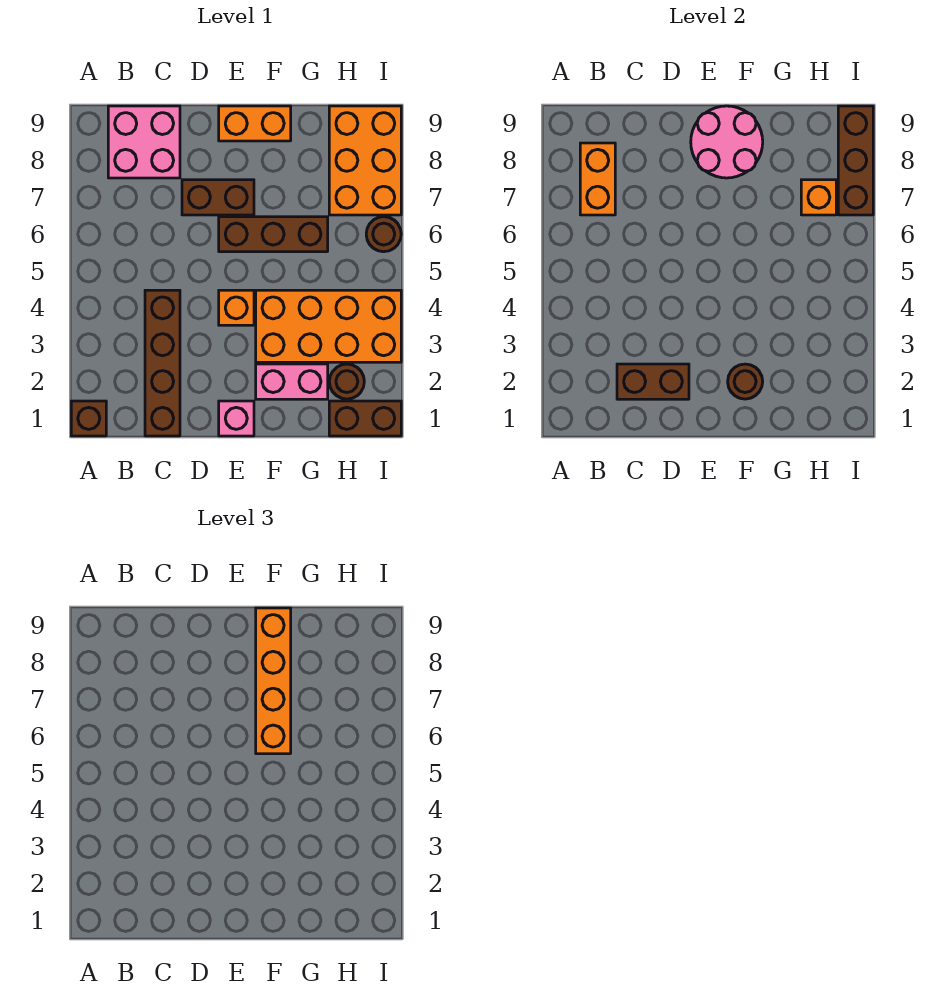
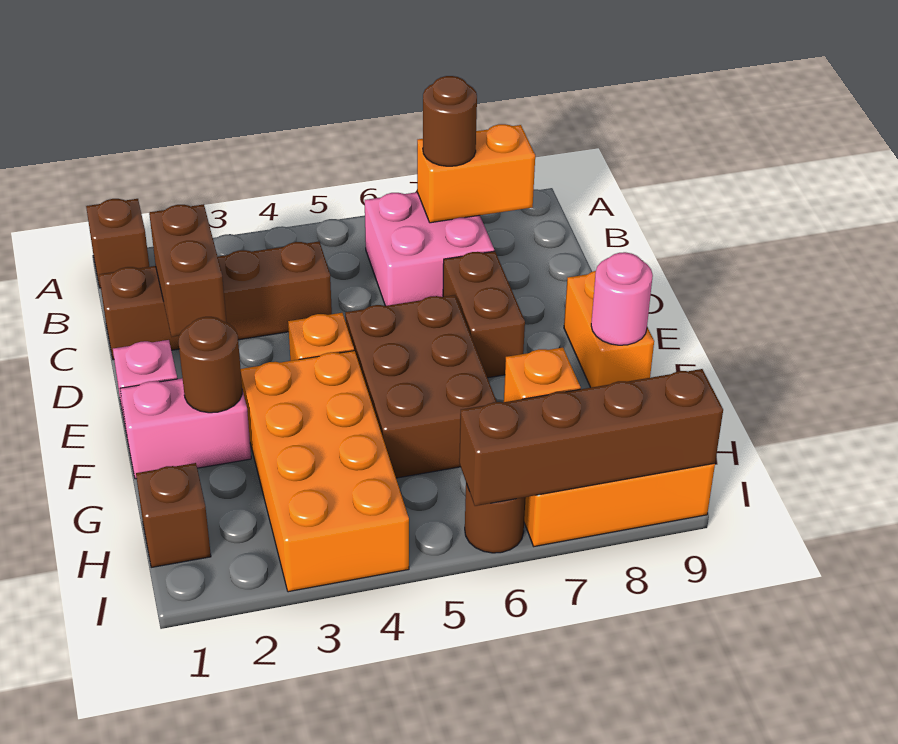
pink 2x2 brick [108,106,180,178] -> pink 2x2 brick moved to [365,192,494,306]
brown 1x3 brick [219,217,328,252] -> brown 2x3 brick [345,295,497,478]
pink 2x2 round brick [691,106,763,178] -> pink 1x1 round brick [591,252,653,345]
pink 1x2 brick [256,364,328,399] -> pink 1x2 brick turned to [120,378,251,479]
orange 1x4 brick [256,608,291,754] -> none
brown 1x2 brick [329,401,401,436] -> brown 1x1 brick [136,463,211,567]
brown 1x1 round brick [329,364,364,399] -> brown 1x1 round brick moved to [423,76,477,166]
brown 1x3 brick [838,106,873,215] -> brown 1x4 brick [459,369,723,506]

